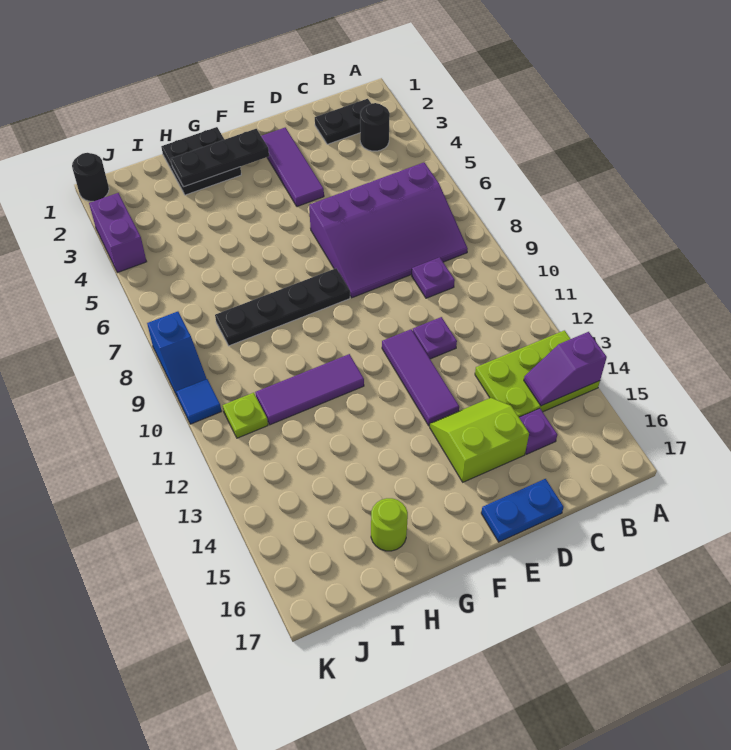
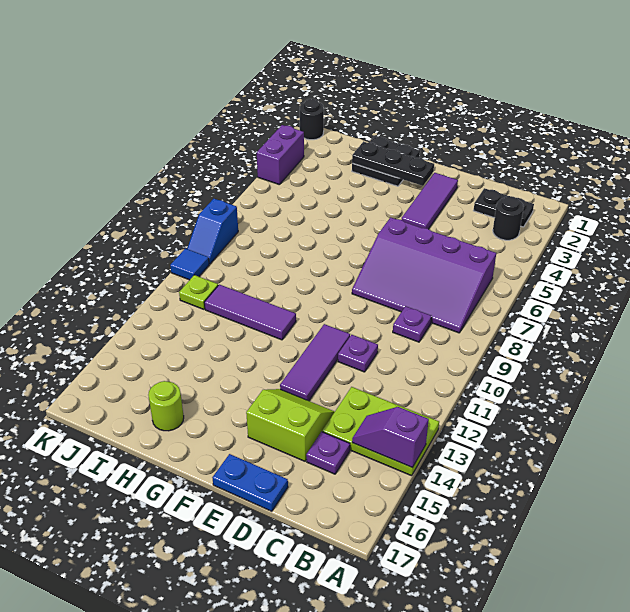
black 1x4 plate [215,268,350,346] -> none

